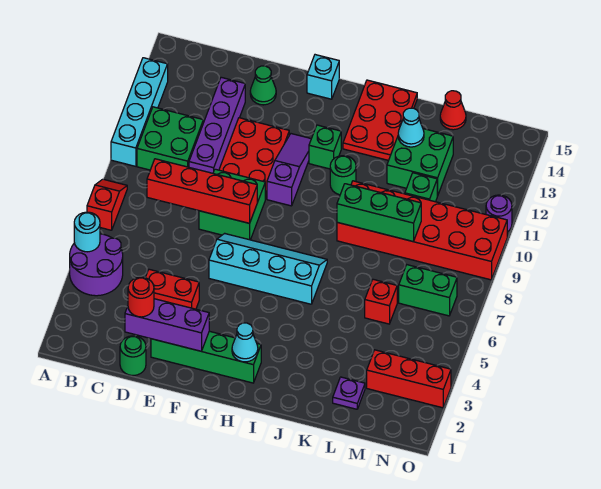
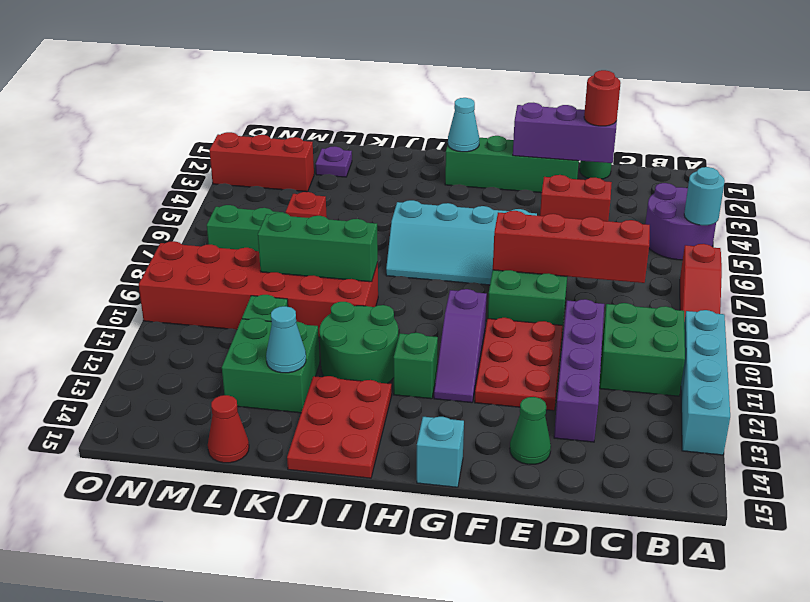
red 1x2 slope [87,179,127,230] -> red 1x3 slope [680,244,722,321]
green 1x1 round brick [330,156,356,195] -> green 2x2 round brick [319,302,398,383]
purple 1x1 round brick [486,195,512,232] -> none

